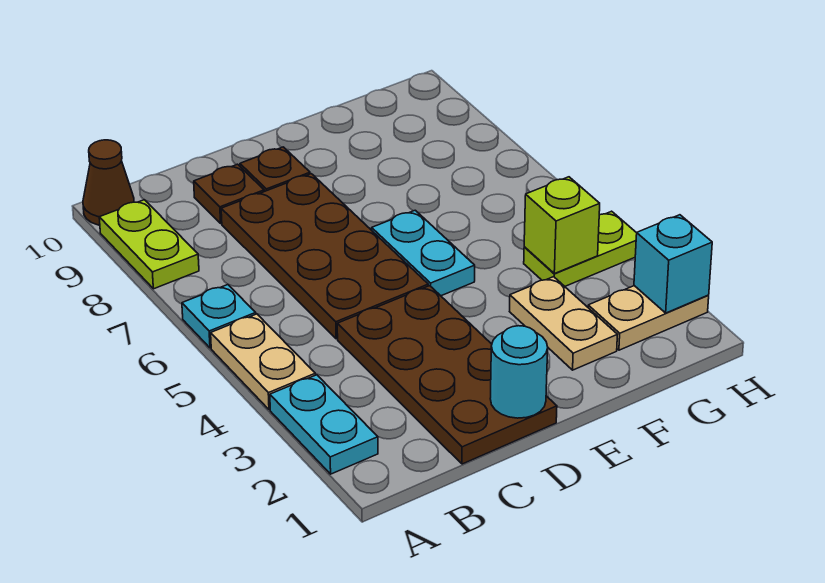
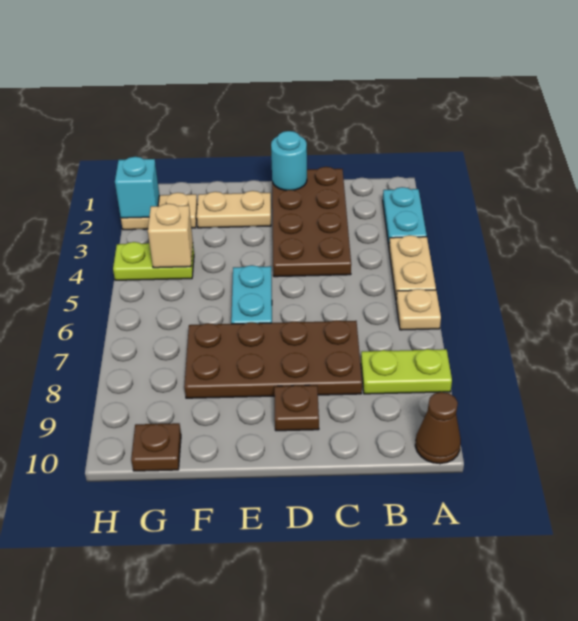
cyan 1x1 plate [182,285,256,348] -> tan 1x1 plate [396,289,441,330]
lime 1x2 plate [99,200,199,289] -> lime 1x2 plate turned to [361,349,452,394]
brown 2x4 plate [221,174,428,339] -> brown 2x4 plate turned to [184,320,362,398]
brown 1x1 plate [194,164,264,223] -> brown 1x1 plate moved to [131,423,181,471]
tan 1x2 plate [510,277,617,370] -> tan 1x2 plate turned to [197,191,271,228]
lime 1x1 brick [524,177,600,274] -> tan 1x1 brick [148,204,193,268]

